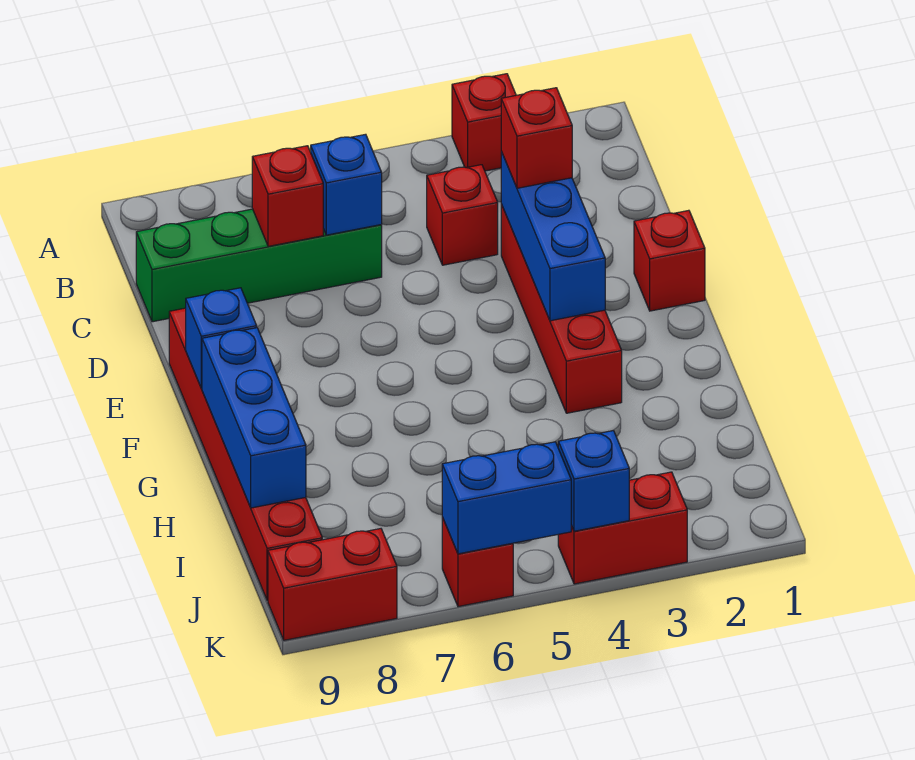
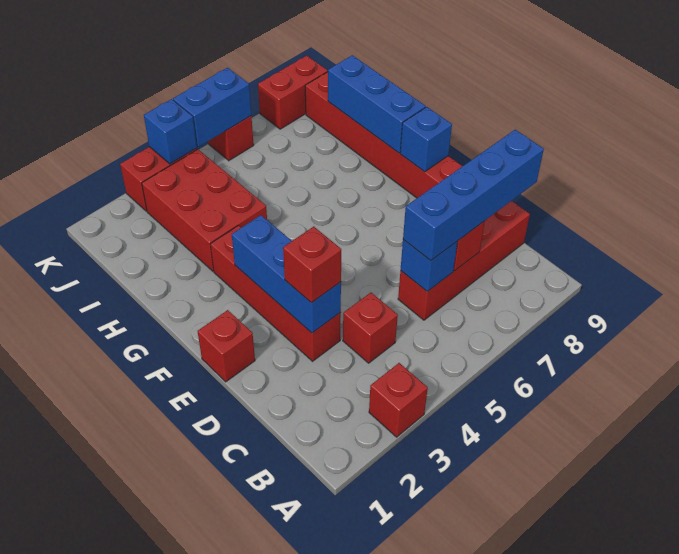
green 1x4 brick [136,209,382,322] -> red 1x4 brick [398,201,530,320]
none -> blue 1x4 brick [403,130,544,261]
none -> red 2x3 brick [142,149,267,271]

